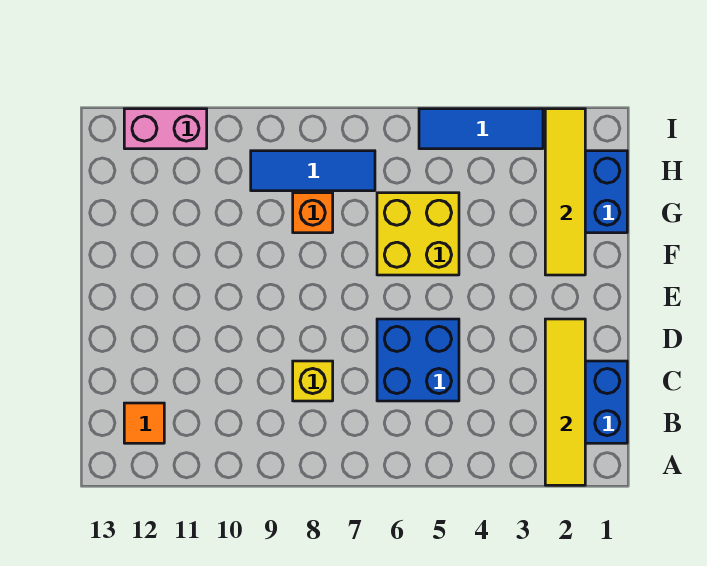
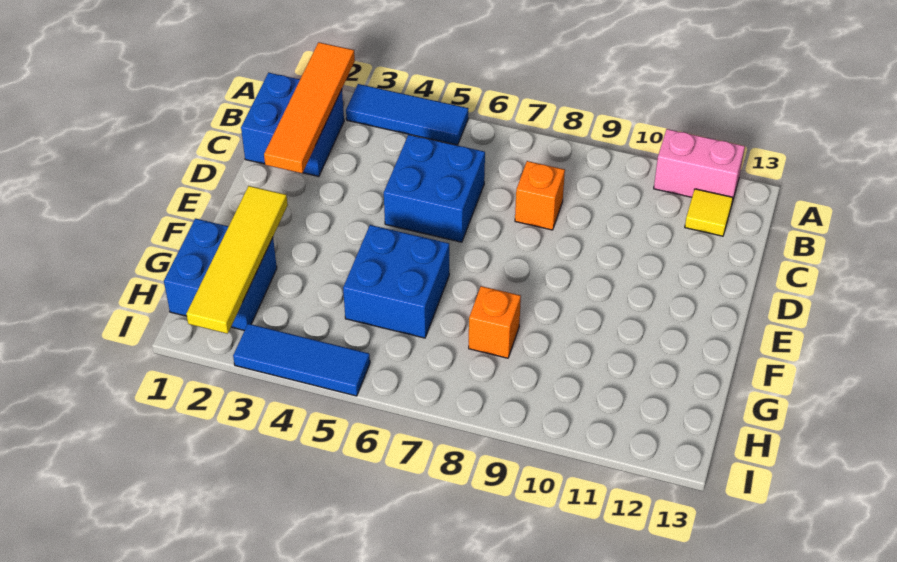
yellow 1x4 tile [545,319,585,485] -> orange 1x4 tile [264,42,355,173]
orange 1x1 tile [124,403,164,443] -> yellow 1x1 tile [685,189,733,236]
yellow 1x1 brick [293,361,333,401] -> orange 1x1 brick [515,161,565,230]
yellow 2x2 brick [377,193,459,275] -> blue 2x2 brick [343,225,449,338]
blue 1x3 tile [251,151,375,191] -> blue 1x3 tile moved to [346,84,468,145]
pink 1x2 brick [124,109,207,149] -> pink 1x2 brick moved to [654,129,745,202]

